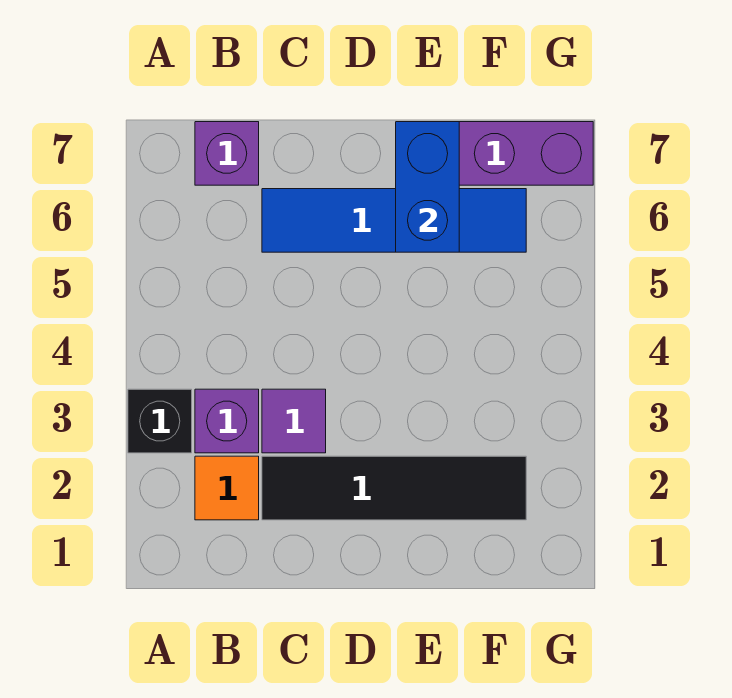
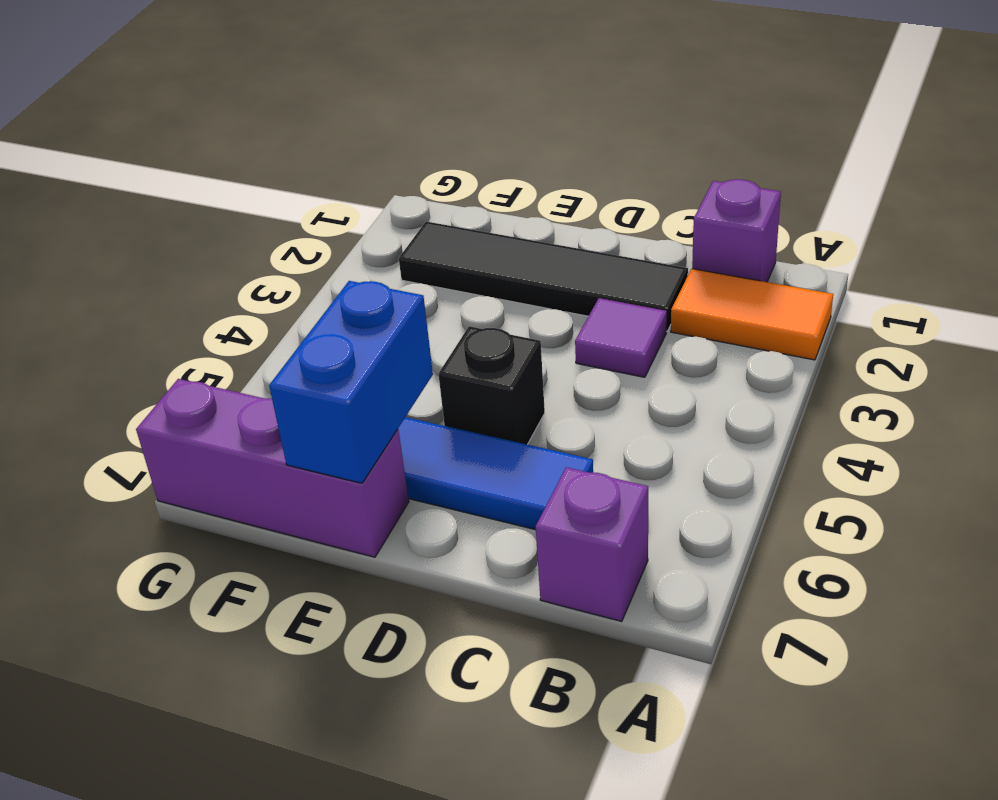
black 1x1 brick [128,389,192,453] -> black 1x1 brick moved to [438,326,545,445]
orange 1x1 tile [195,456,259,520] -> orange 1x2 tile [671,269,833,360]
purple 1x1 brick [195,389,259,453] -> purple 1x1 brick moved to [692,179,781,282]

